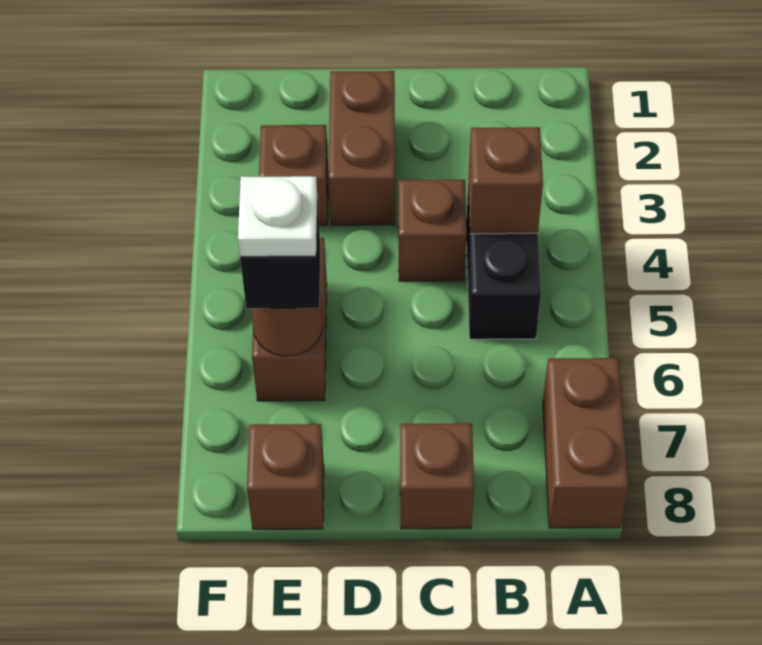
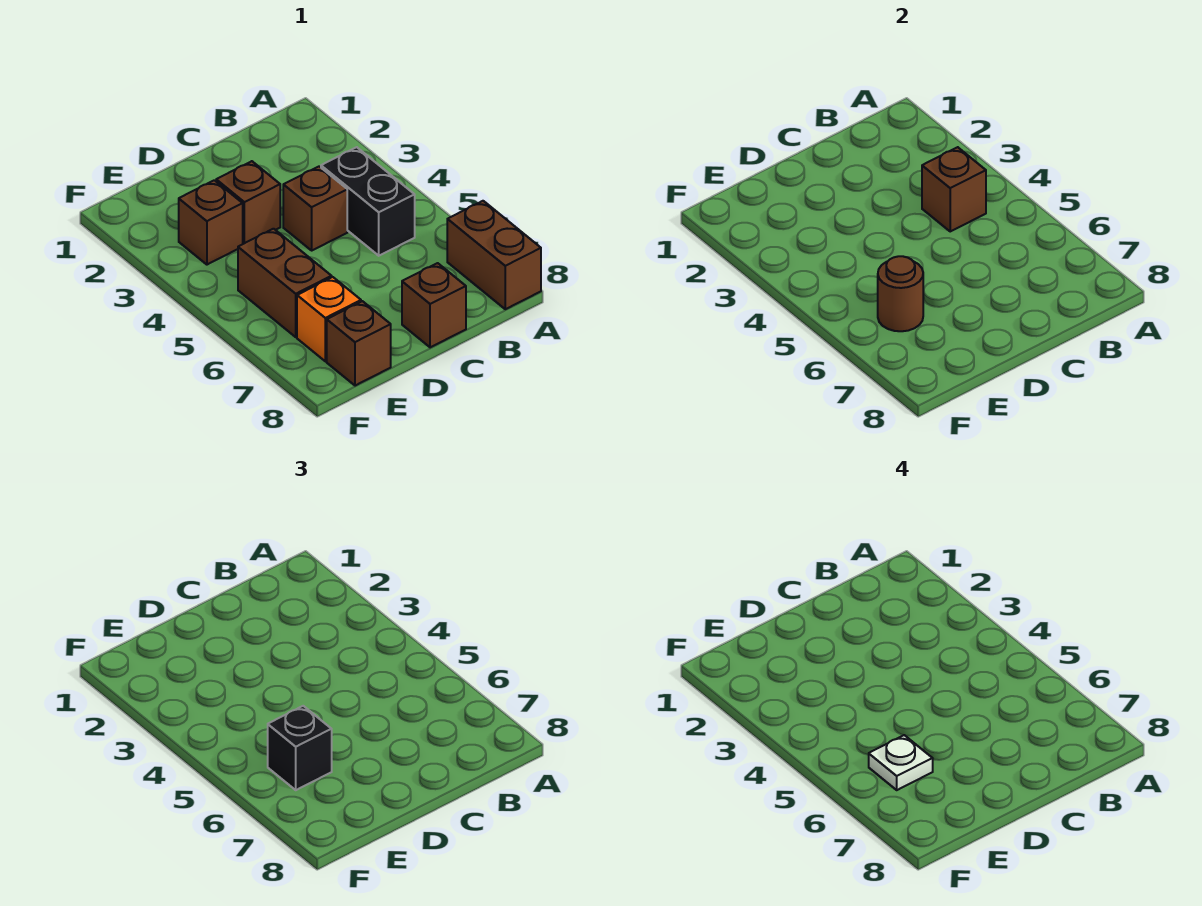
brown 1x2 brick [329,71,395,225] -> brown 1x1 brick [216,161,280,244]
none -> orange 1x1 brick [297,277,361,361]

